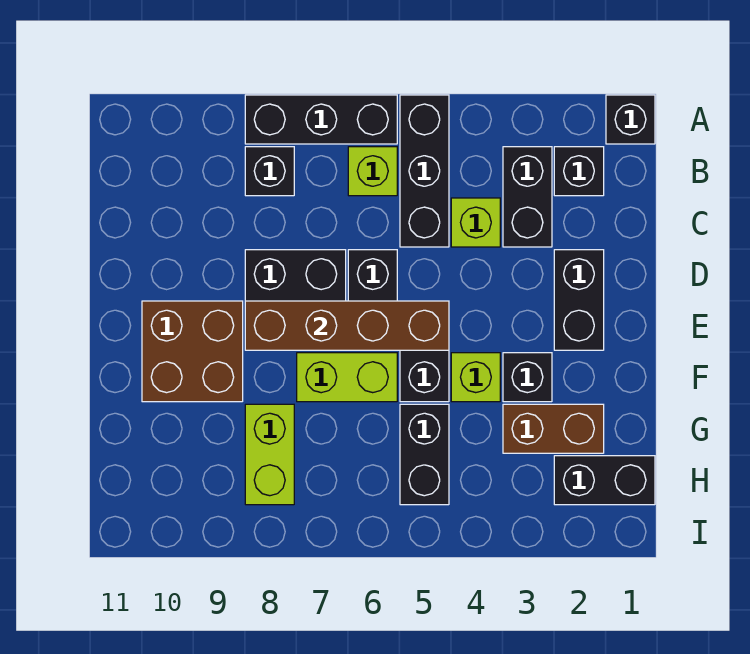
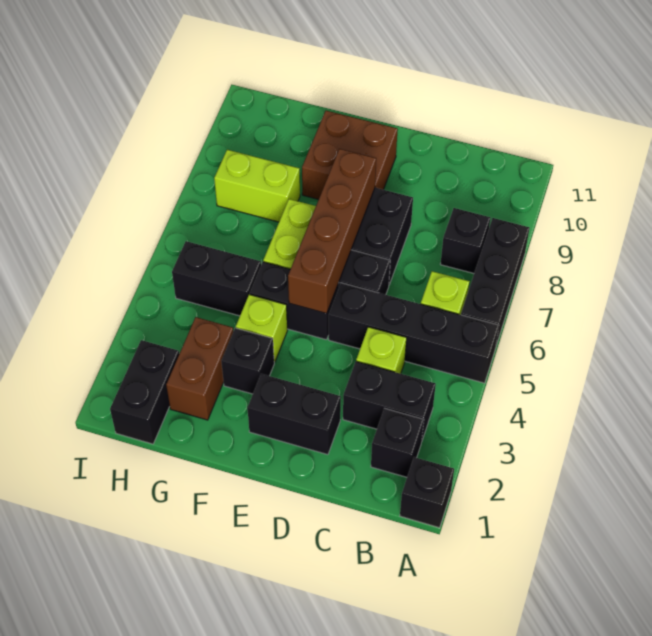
black 1x3 brick [400,95,449,247] -> black 1x4 brick [329,283,499,383]

